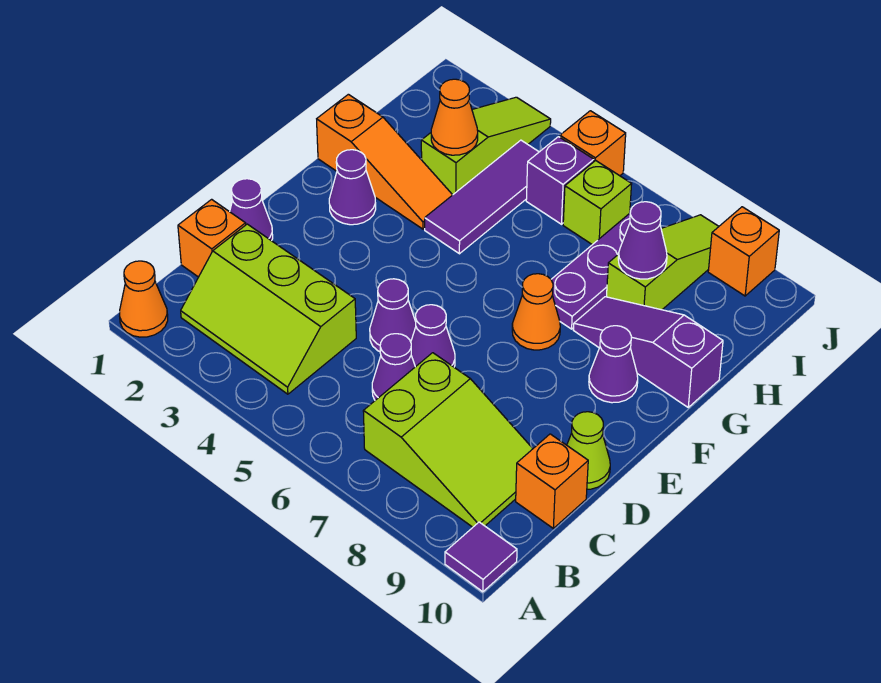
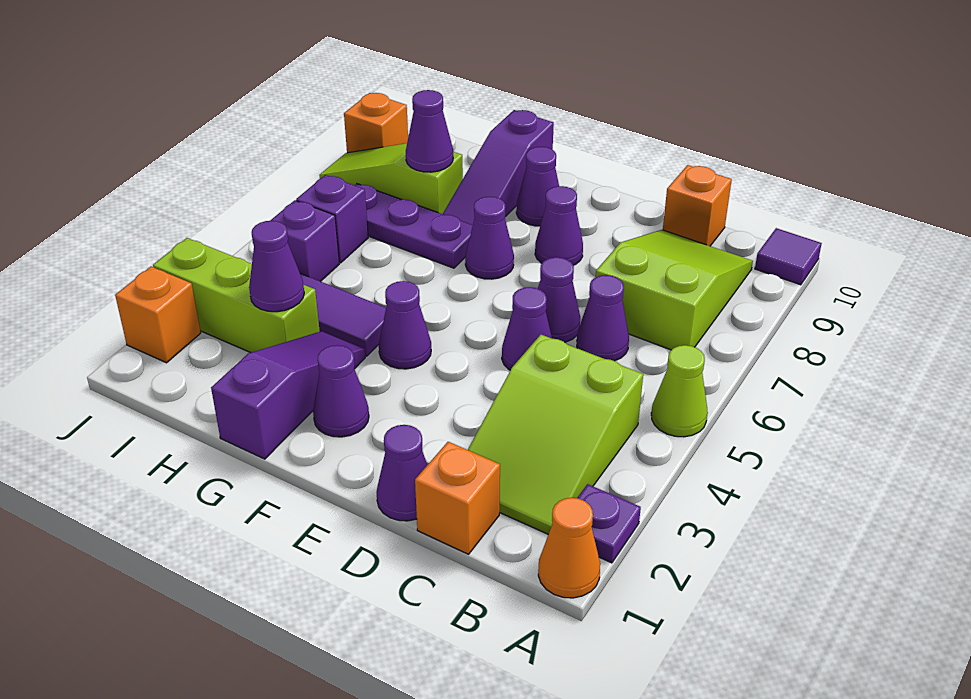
none -> purple 1x1 plate [577,484,641,563]
lime 2x3 slope [181,224,356,394] -> lime 2x3 slope turned to [468,335,643,534]
lime 1x1 cone [567,412,610,489] -> lime 1x1 cone moved to [651,345,708,437]
none -> purple 1x1 cone [535,186,583,265]
none -> purple 1x1 cone [379,281,431,369]
orange 1x1 cone [512,274,560,350] -> purple 1x1 cone [465,197,514,279]
orange 1x3 slope [317,94,452,229] -> purple 1x3 slope [211,331,365,459]
lime 1x3 slope [421,97,551,195] -> lime 1x3 brick [153,238,320,353]
orange 1x1 cone [431,79,478,155] -> purple 1x1 cone [249,221,304,312]
lime 1x1 brick [563,160,632,245] -> purple 1x1 brick [296,175,368,263]
orange 1x1 brick [560,111,626,176] -> orange 1x1 brick moved to [115,267,201,363]

